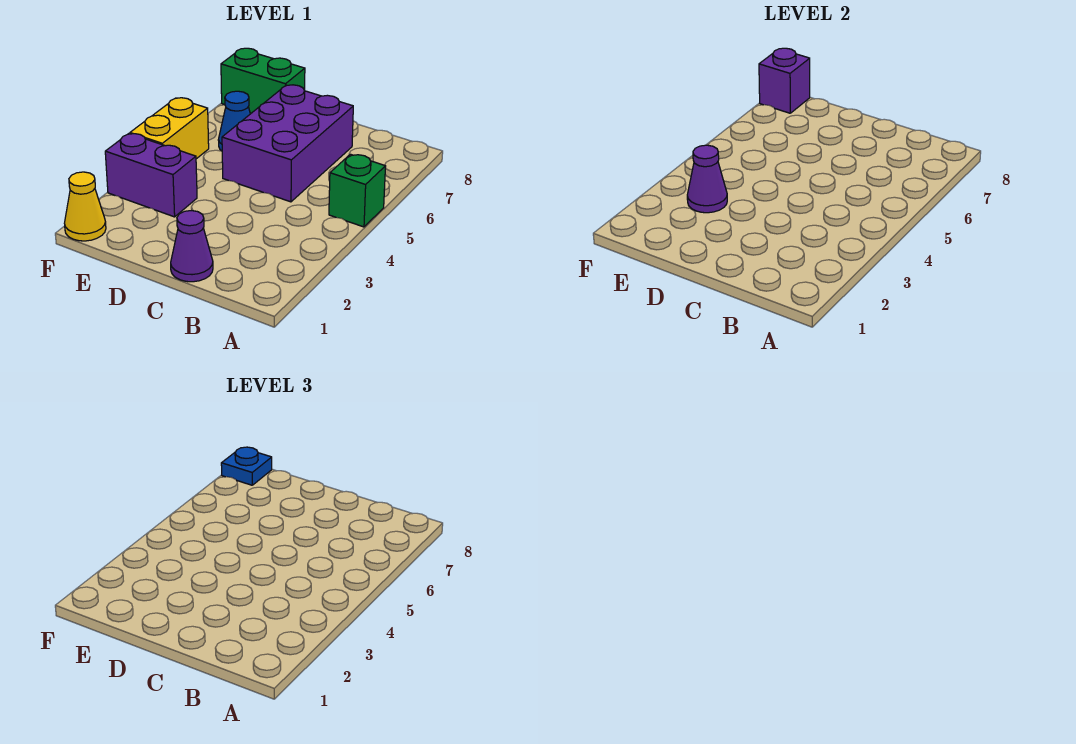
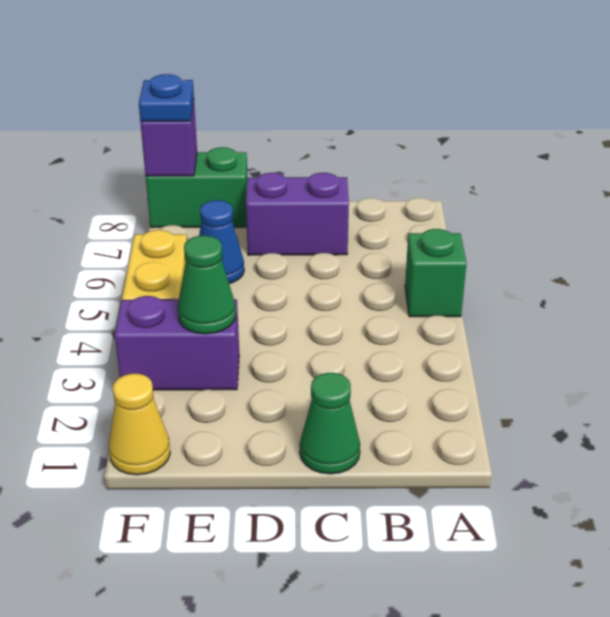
purple 1x1 cone [171,210,213,282] -> green 1x1 cone [300,373,360,474]
purple 2x3 brick [222,85,353,202] -> purple 1x2 brick [246,173,349,255]
purple 1x1 cone [687,145,727,213] -> green 1x1 cone [178,236,236,334]

